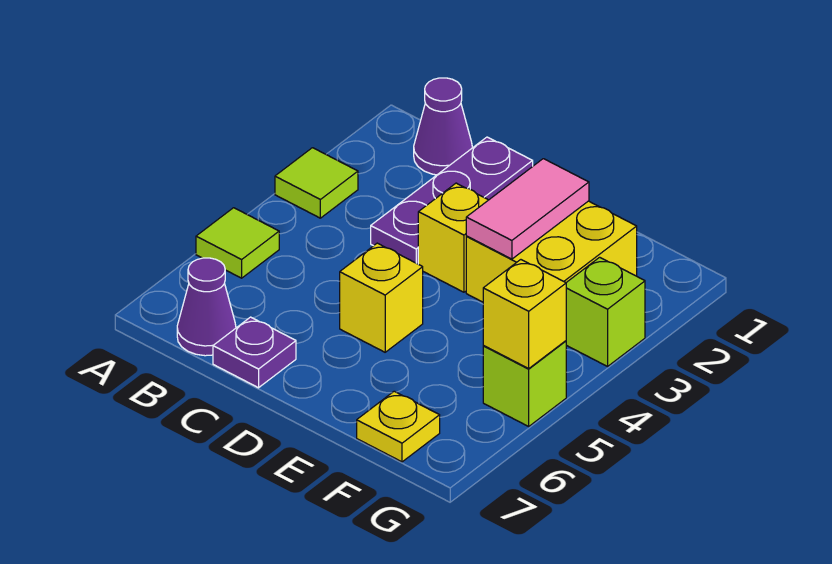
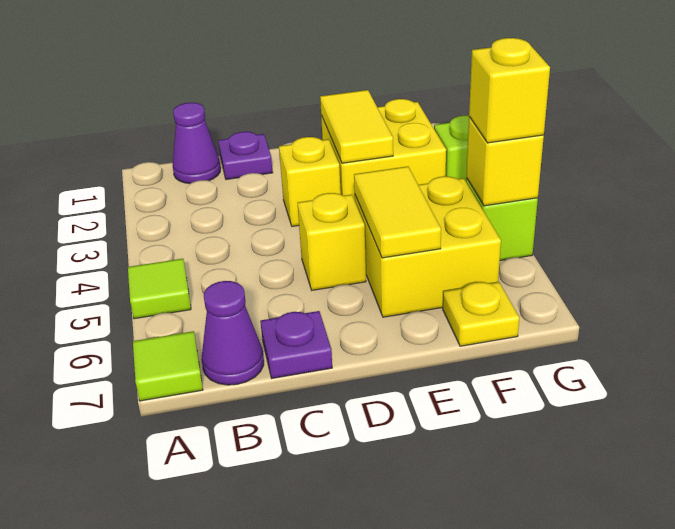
lime 1x1 tile [275,148,358,218] -> lime 1x1 tile moved to [133,331,203,401]
purple 1x3 plate [371,137,533,264] -> purple 1x1 plate [218,132,273,180]
pink 1x2 tile [466,159,589,259] -> yellow 1x2 tile [320,90,393,163]
none -> yellow 2x2 brick [355,176,501,317]
none -> yellow 1x2 tile [354,166,441,258]
none -> yellow 1x1 brick [469,38,550,143]

